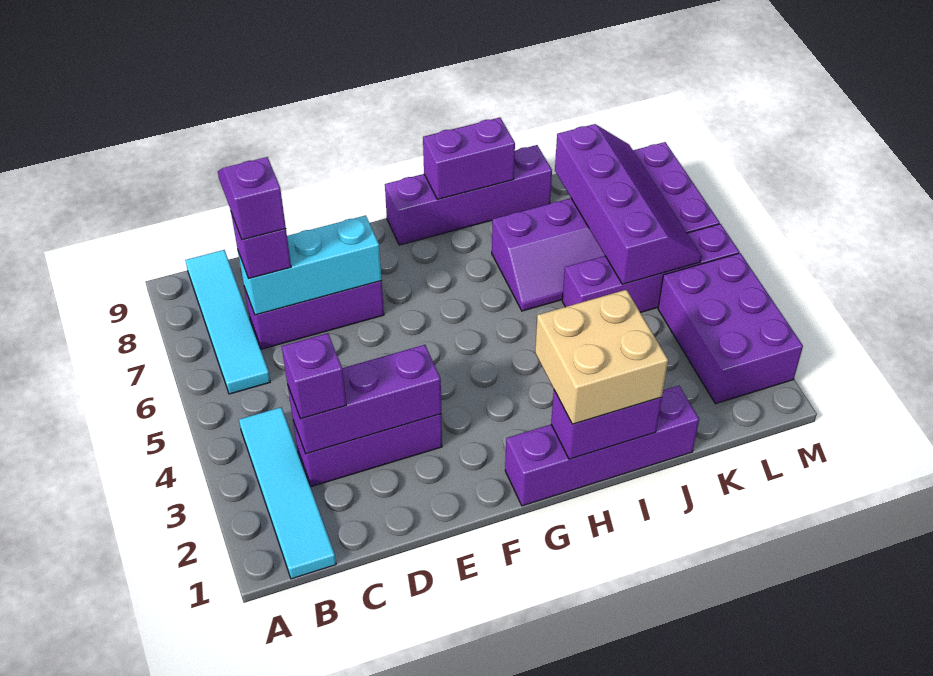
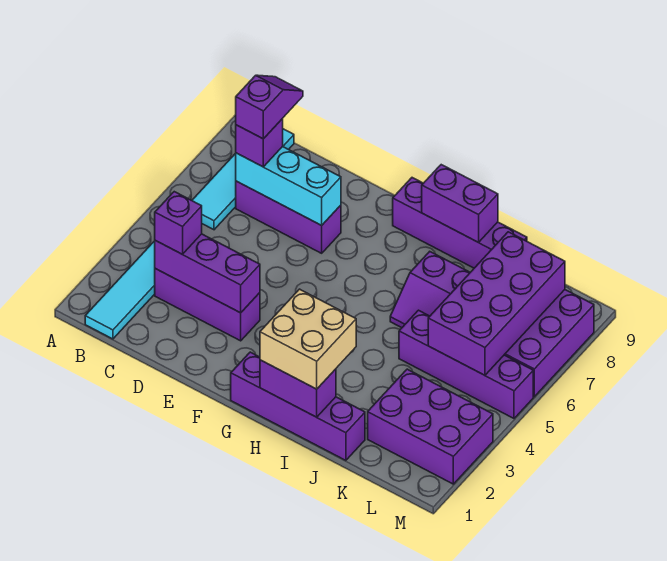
purple 2x4 slope [555,124,701,284] -> purple 2x4 brick [428,232,565,375]
purple 2x3 brick [658,253,803,404] -> purple 2x3 brick turned to [368,369,493,484]

